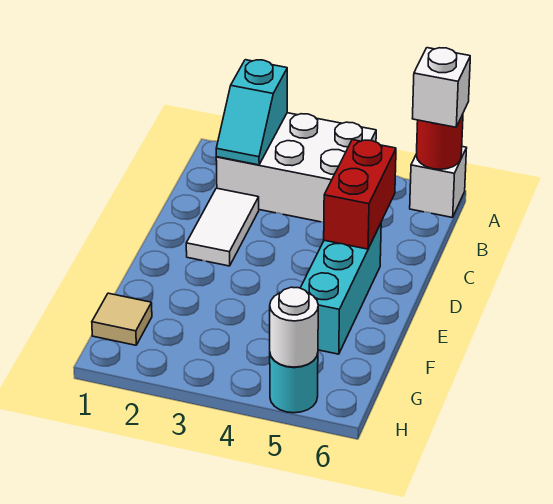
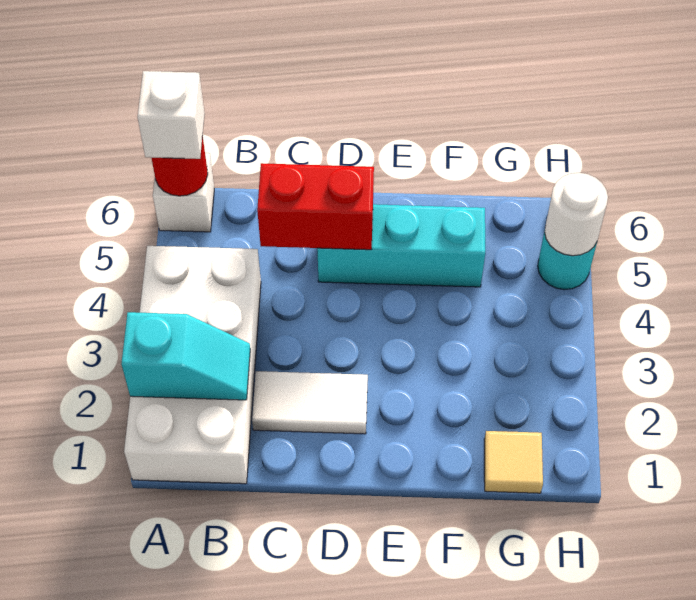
white 2x3 brick [216,113,376,222] -> white 2x4 brick [124,246,261,484]

